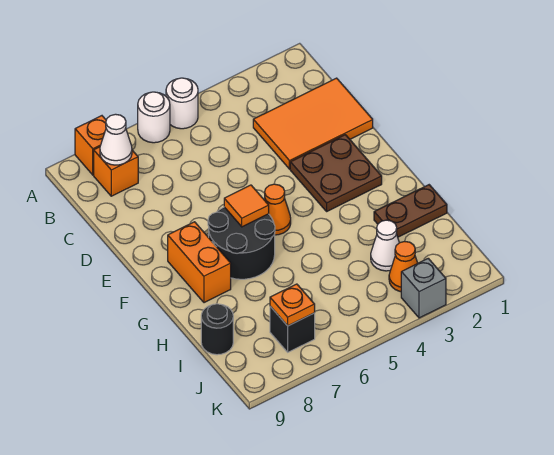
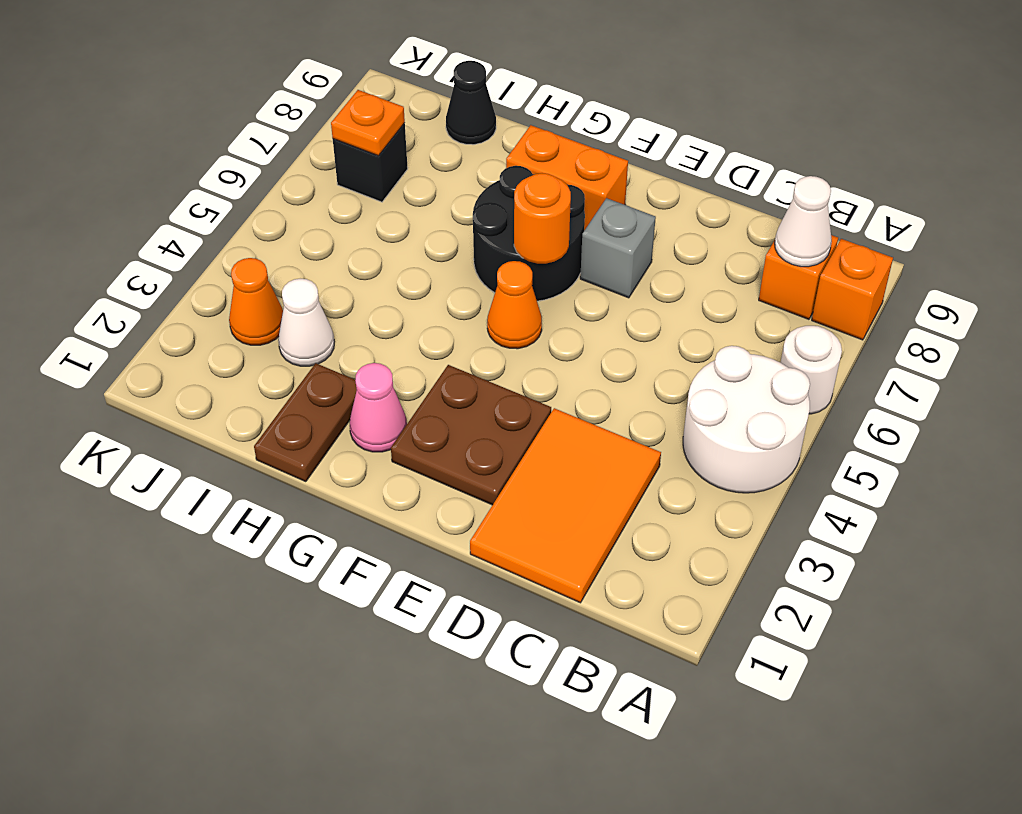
white 1x1 round brick [166,78,198,129] -> white 2x2 round brick [683,346,810,493]
orange 1x1 tile [224,185,269,227] -> orange 1x1 round brick [514,173,571,264]
none -> pink 1x1 cone [350,363,407,452]
black 1x1 round brick [201,304,233,355] -> black 1x1 cone [446,61,496,145]
grey 1x1 brick [401,258,446,318] -> grey 1x1 brick moved to [580,198,656,298]

